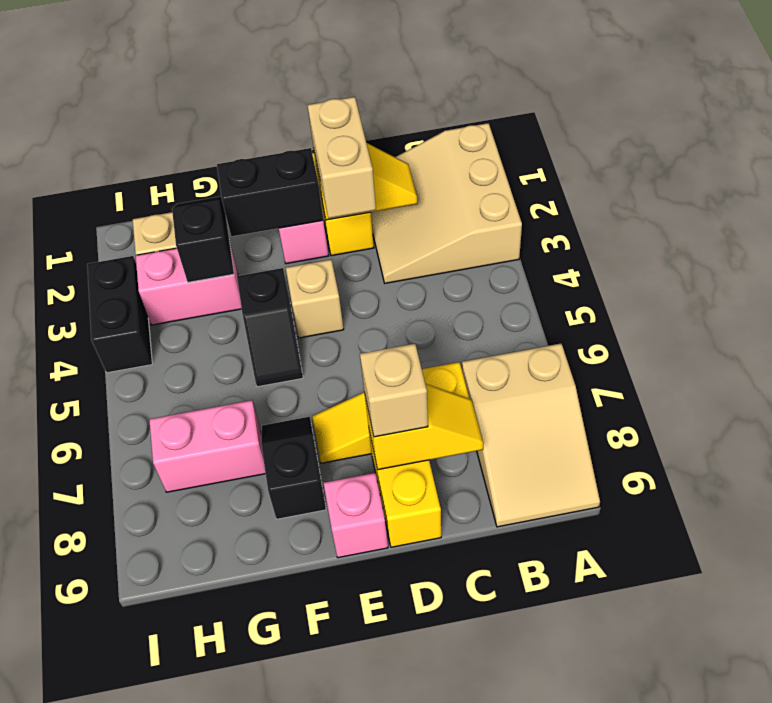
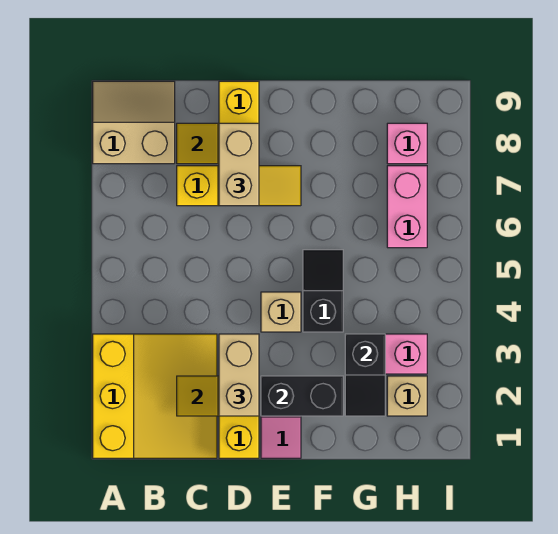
tan 3x3 slope [370,123,522,283] -> yellow 3x3 slope [93,334,217,458]
tan 2x3 slope [462,344,600,527] -> tan 2x2 slope [93,81,175,164]
tan 1x1 brick [360,344,428,437] -> tan 1x2 brick [219,123,259,206]
pink 1x1 brick [324,473,388,558] -> pink 1x1 brick moved to [387,123,427,164]
black 1x2 slope [261,417,326,519] -> none
pink 1x2 brick [149,400,266,492] -> pink 1x2 brick turned to [387,166,427,248]
black 1x2 brick [87,256,152,373] -> none

